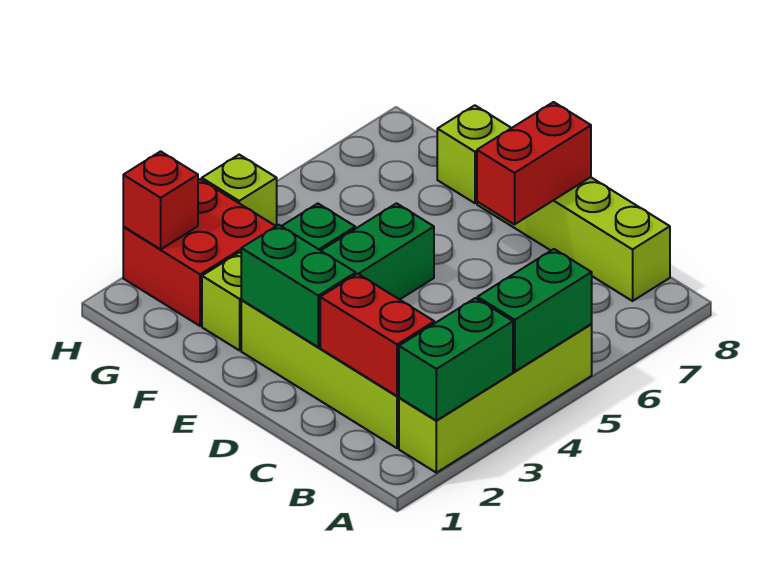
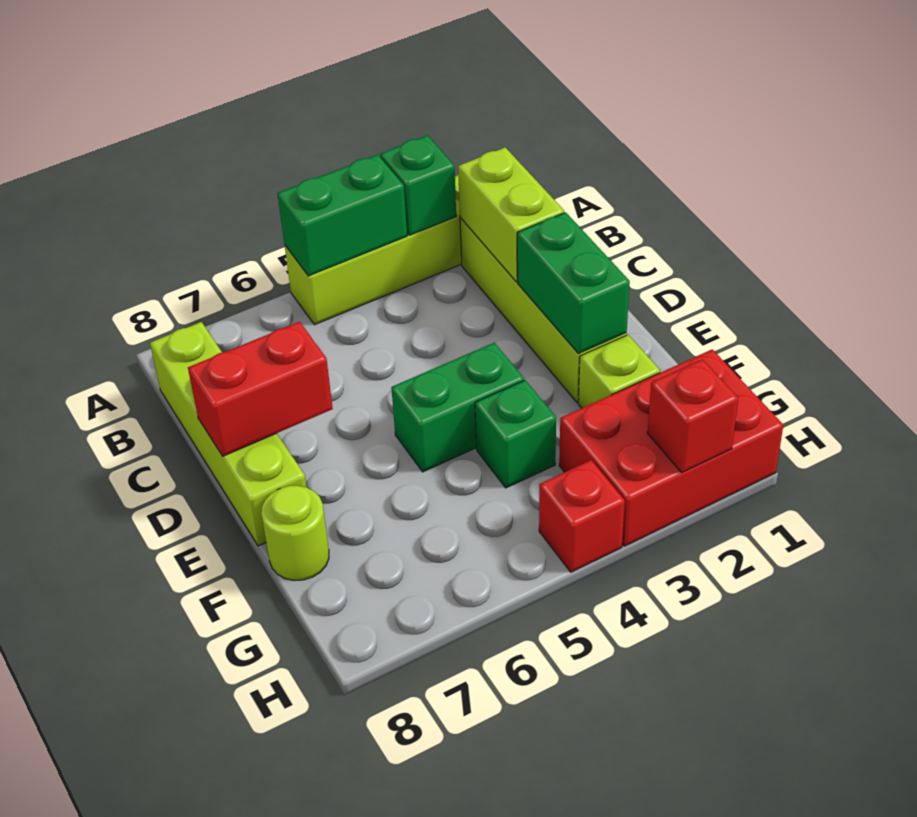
green 1x2 brick [399,298,513,420] -> green 1x1 brick [380,135,456,235]
red 1x2 brick [320,274,434,396] -> lime 1x2 brick [458,147,564,282]
lime 1x1 brick [437,105,511,203] -> lime 1x1 round brick [261,486,329,581]
red 2x2 brick [123,179,276,326] -> red 2x3 brick [559,349,783,546]
lime 1x1 brick [202,155,277,226] -> red 1x1 brick [539,460,625,572]

